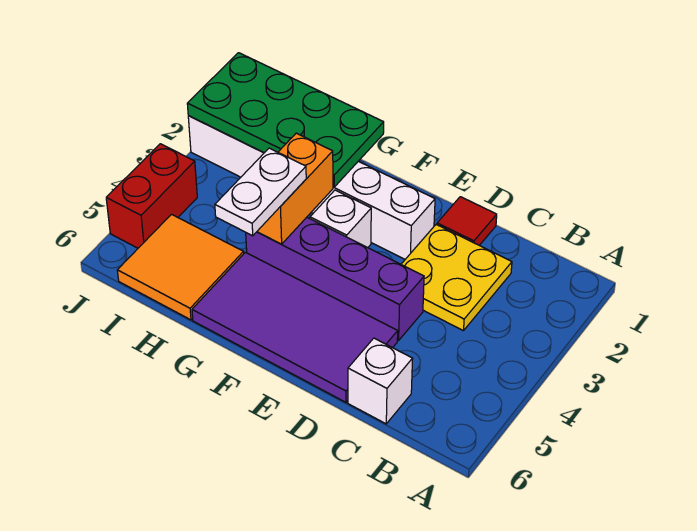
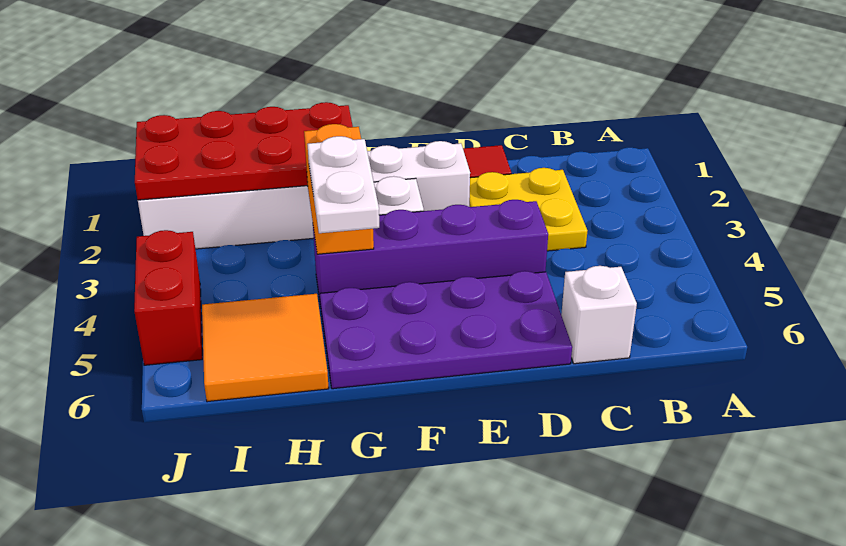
purple 2x4 tile [192,252,398,402] -> purple 2x4 plate [320,271,572,389]
green 2x4 plate [187,53,384,187] -> red 2x4 plate [135,102,353,200]

